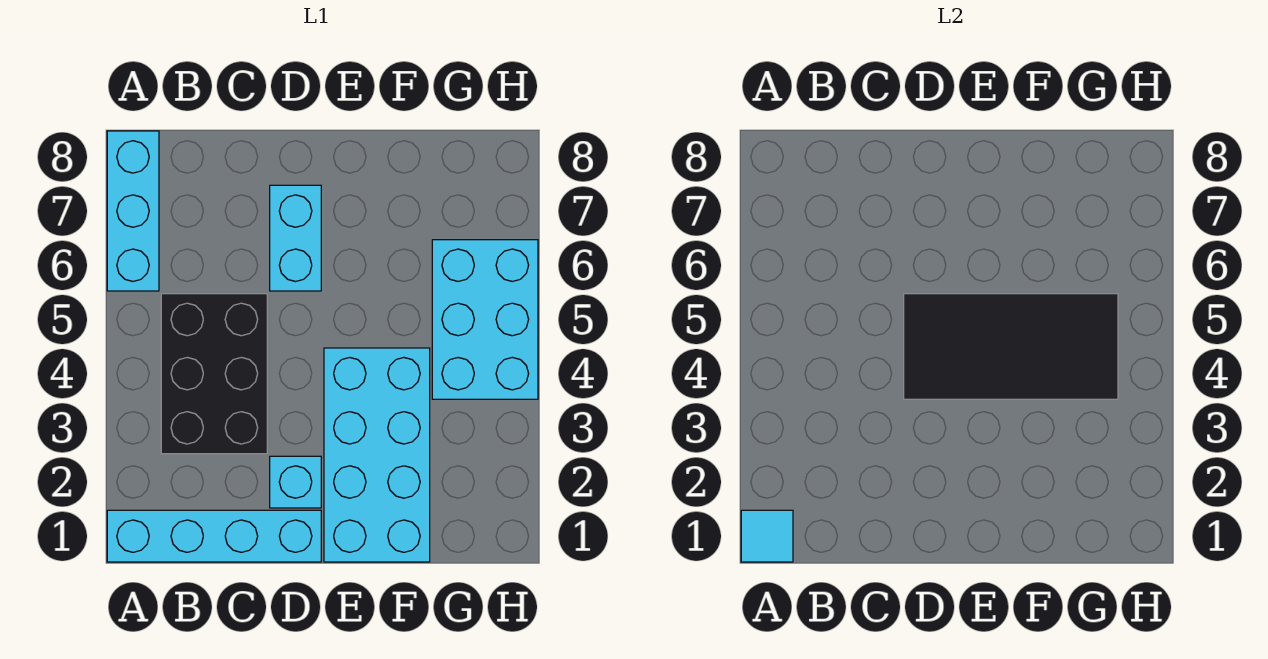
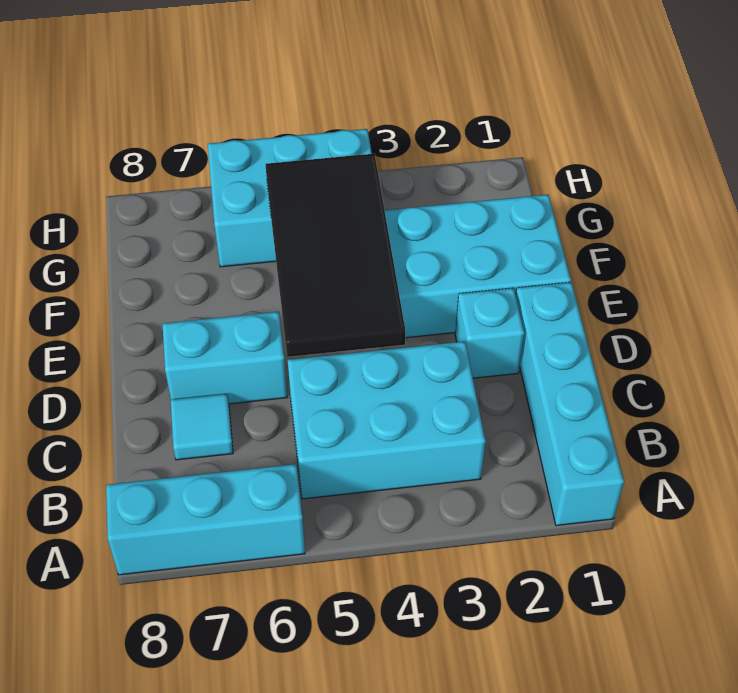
cyan 1x1 tile [741,510,793,562] -> cyan 1x1 tile moved to [171,394,233,460]
black 2x3 brick [161,294,267,454] -> cyan 2x3 brick [288,341,486,499]

